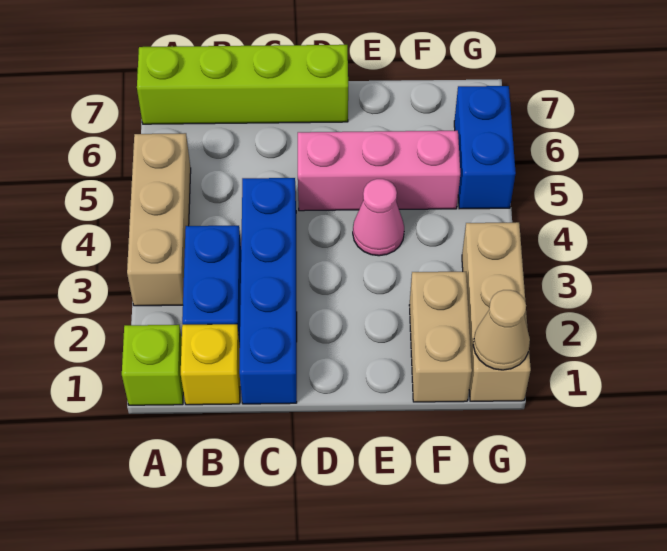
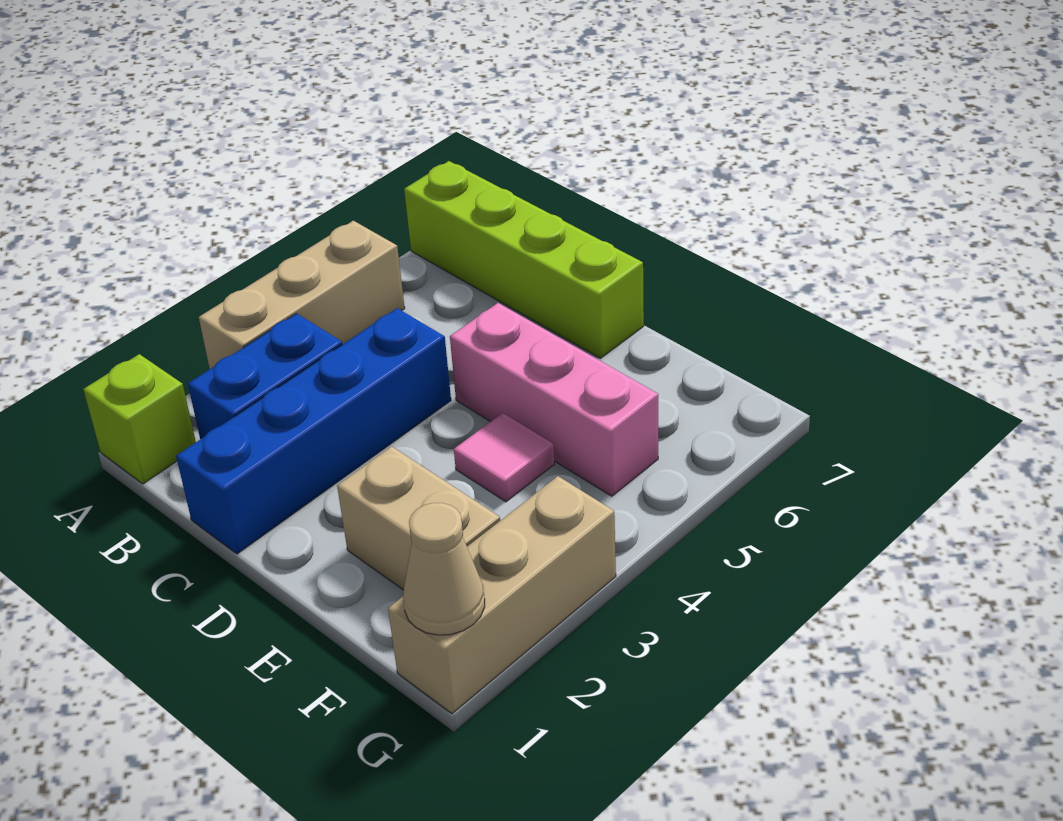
yellow 1x1 brick [181,324,240,405] -> none
pink 1x1 cone [353,179,404,256] -> pink 1x1 tile [454,413,554,502]
tan 1x2 brick [409,272,472,402] -> tan 1x2 brick turned to [337,446,500,590]
blue 1x2 brick [454,86,516,209] -> none

